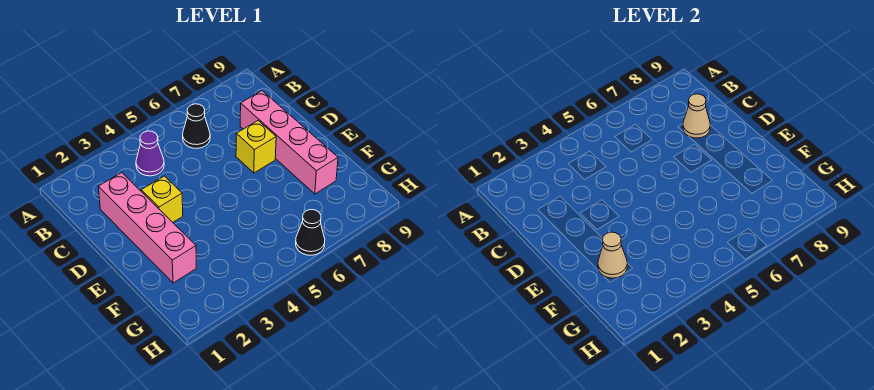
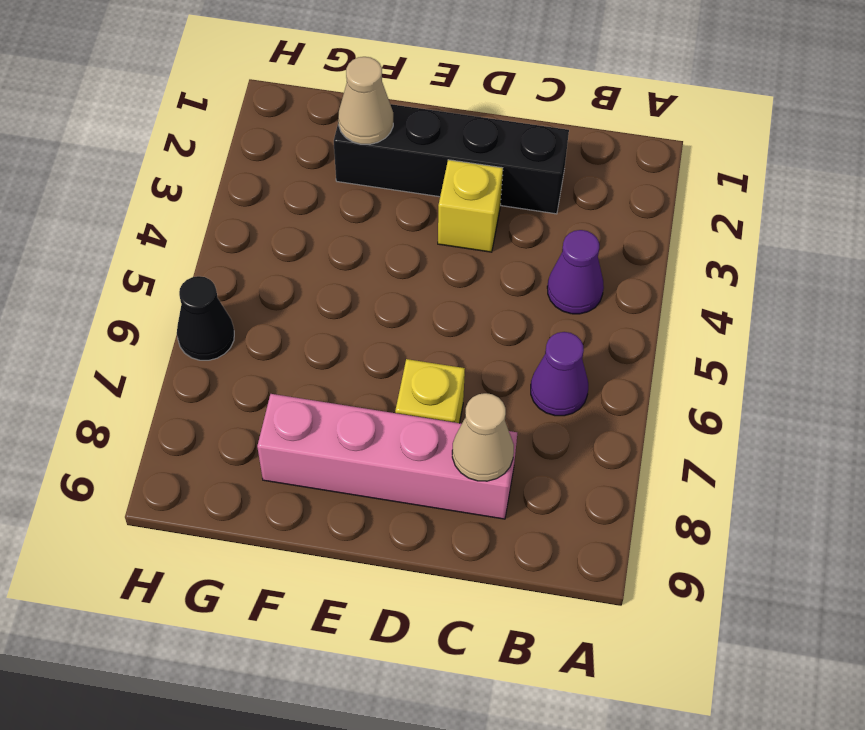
black 1x1 cone [183,104,210,148] -> purple 1x1 cone [531,332,588,416]
pink 1x4 brick [98,173,196,283] -> black 1x4 brick [334,104,569,214]

